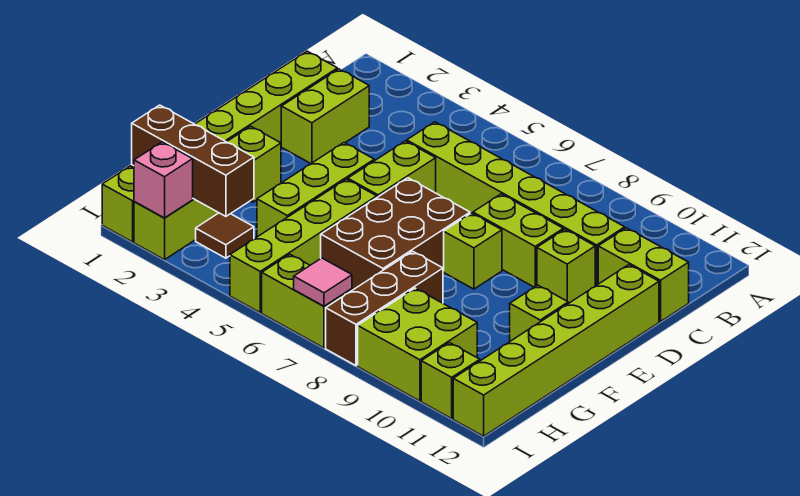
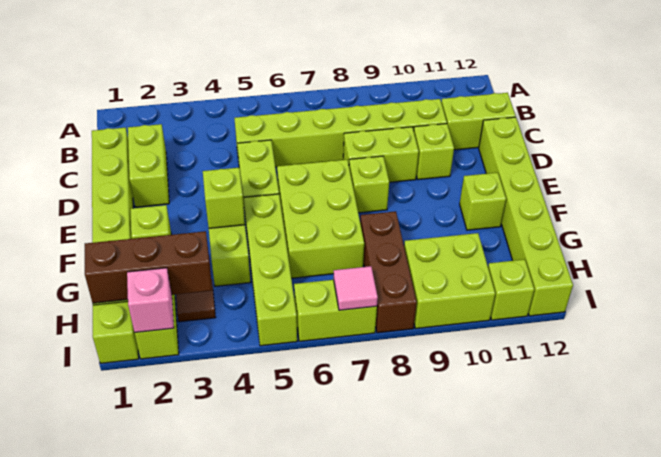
brown 2x3 brick [321,178,470,290] -> lime 2x3 brick [277,160,364,278]
none -> lime 1x1 brick [203,168,245,228]

